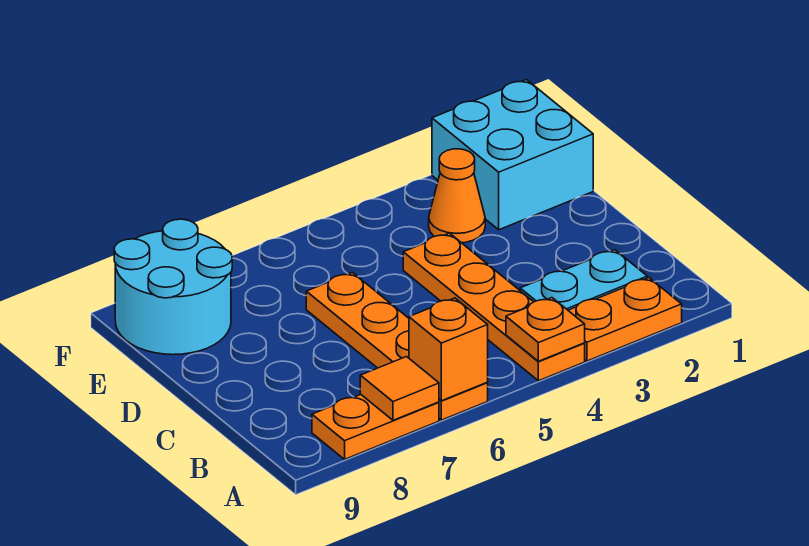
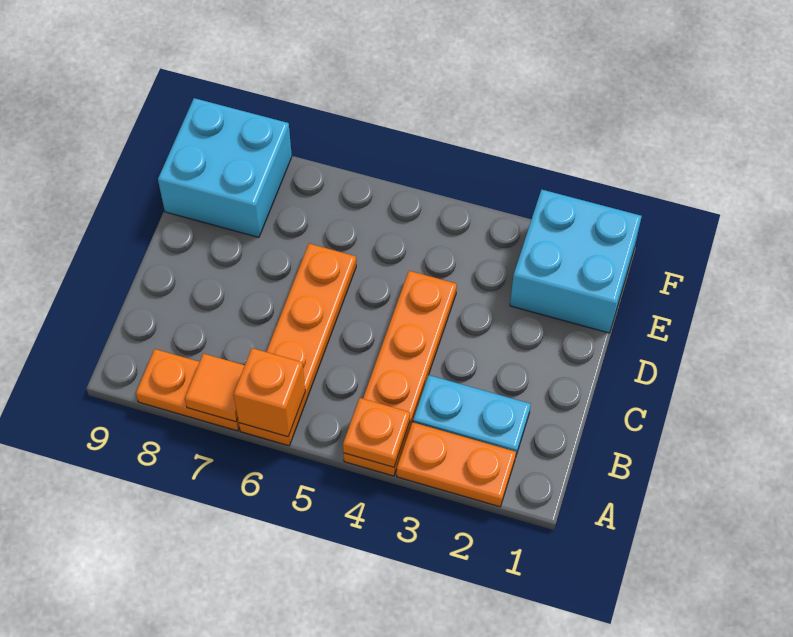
orange 1x1 cone [429,149,485,243] -> none
cyan 2x2 round brick [114,219,232,355] -> cyan 2x2 brick [158,98,292,237]

